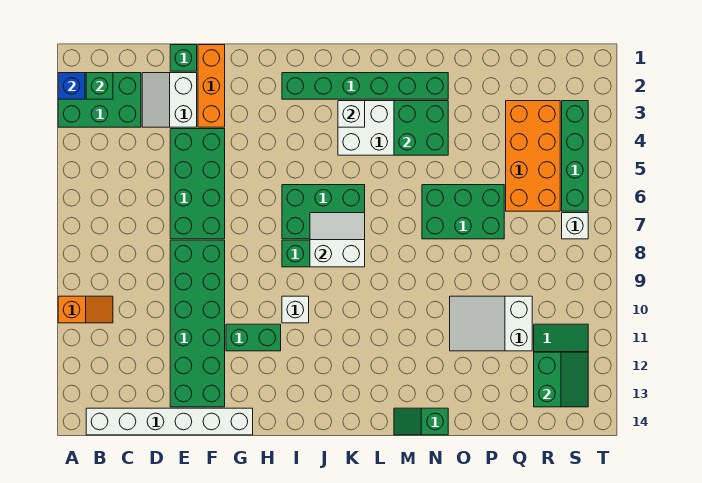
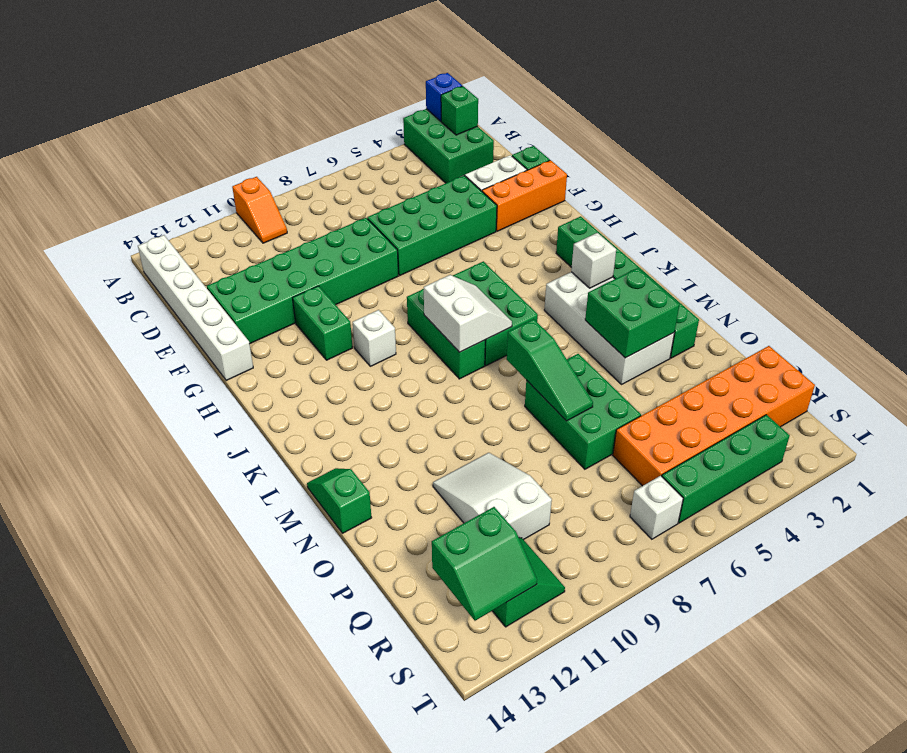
none -> green 1x3 slope [507,319,593,421]
orange 2x4 brick [506,101,560,211] -> orange 2x6 brick [613,346,815,486]

